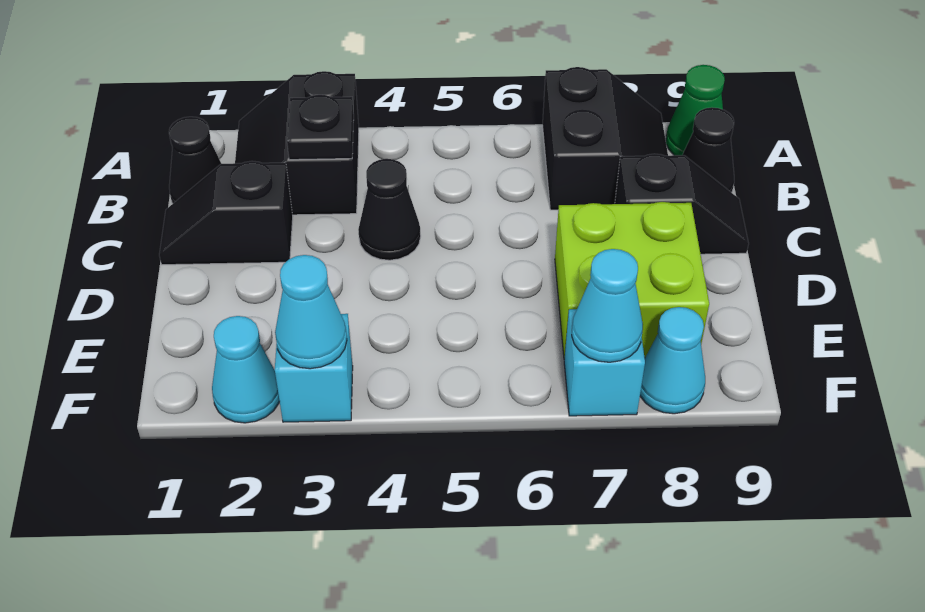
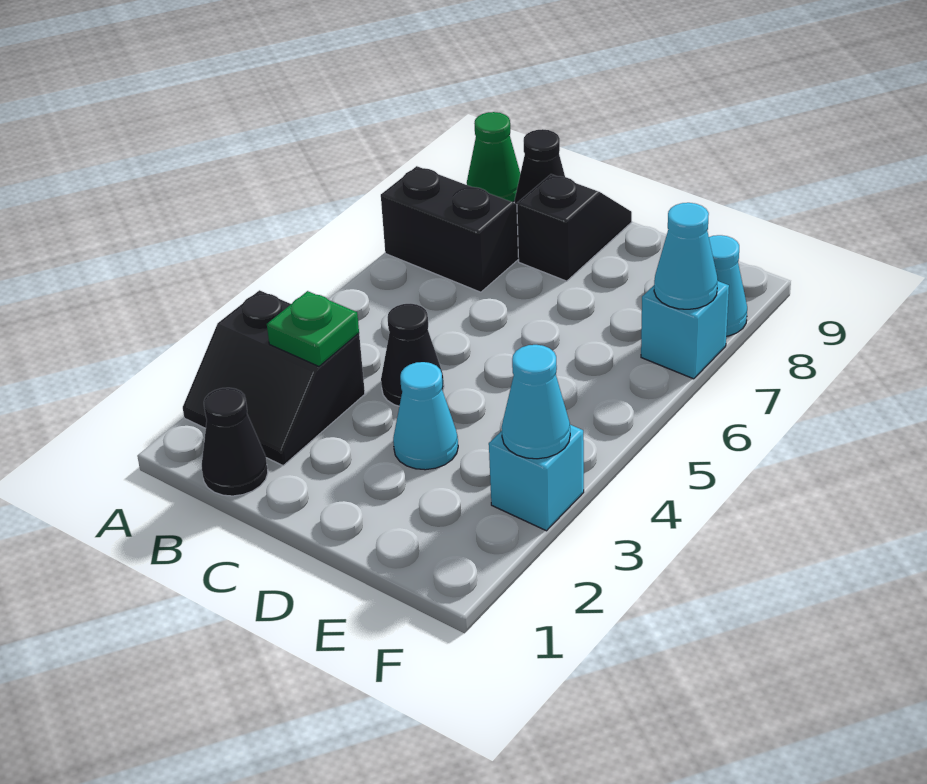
black 1x1 plate [287,95,354,160] -> green 1x1 plate [267,291,359,366]
black 1x2 slope [159,161,293,265] -> none
lime 2x2 brick [555,202,709,360] -> none
cyan 1x1 cone [212,316,280,423] -> cyan 1x1 cone moved to [393,362,458,470]

